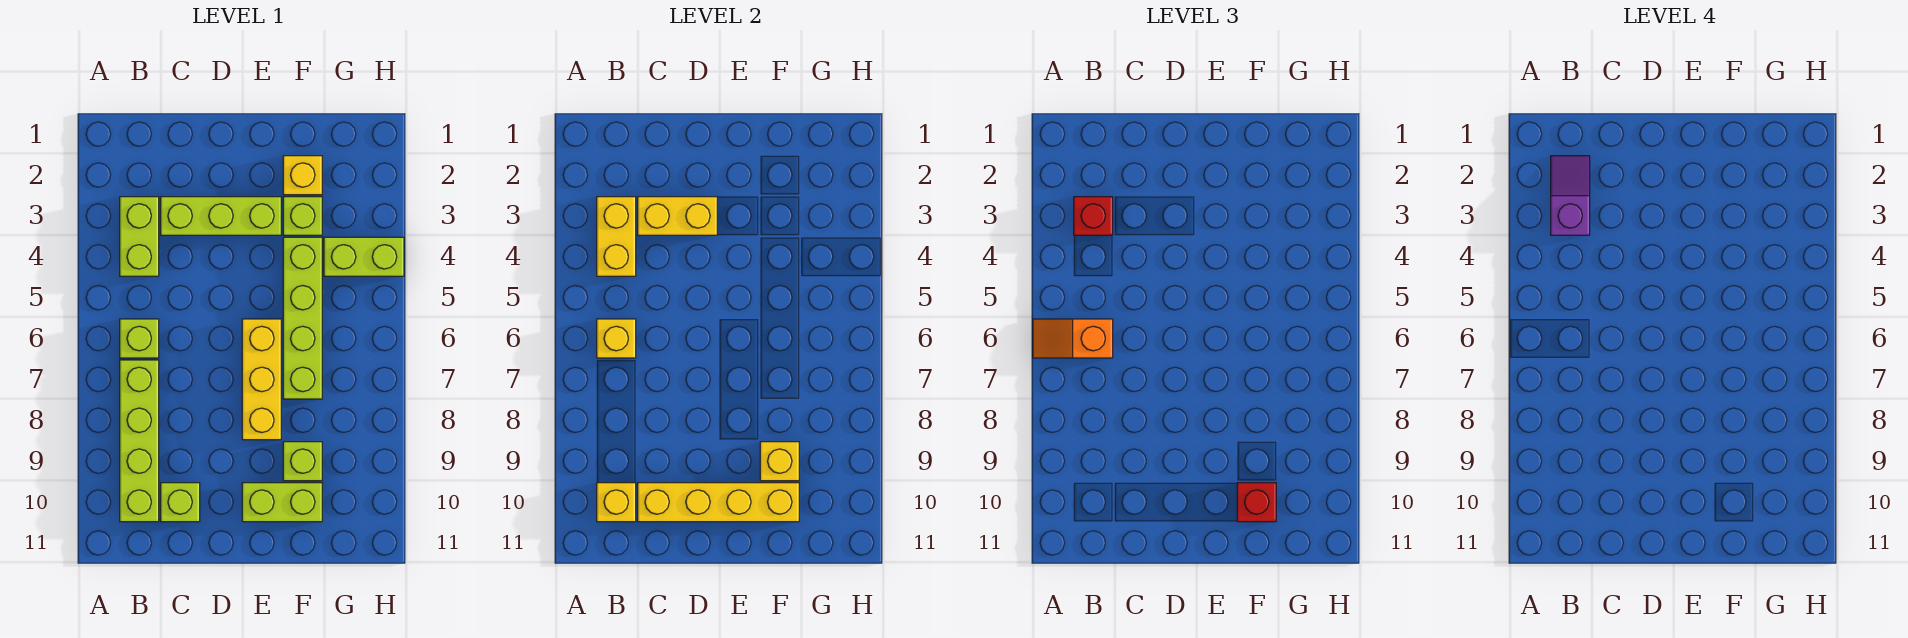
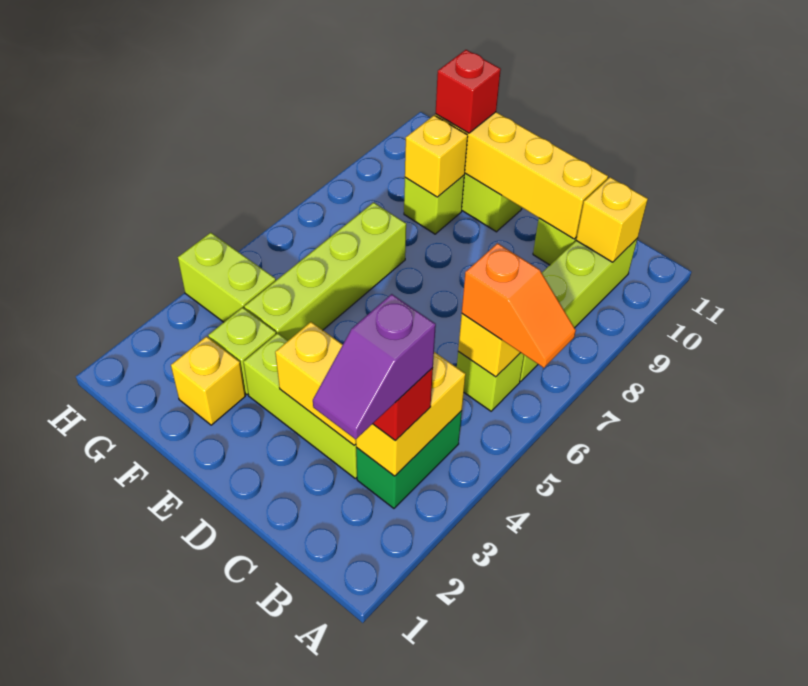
lime 1x2 brick [120,197,159,276] -> green 1x2 brick [356,411,462,508]
yellow 1x3 brick [242,319,281,440] -> none

